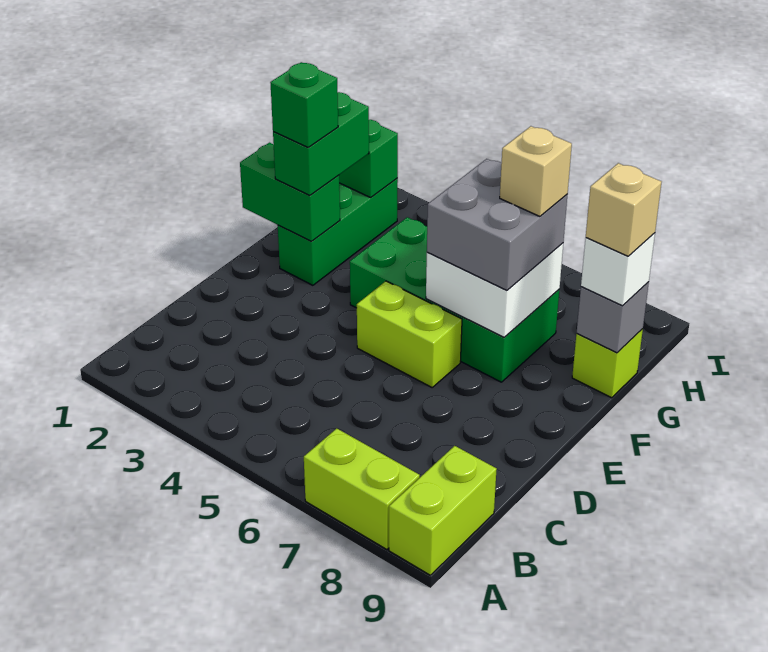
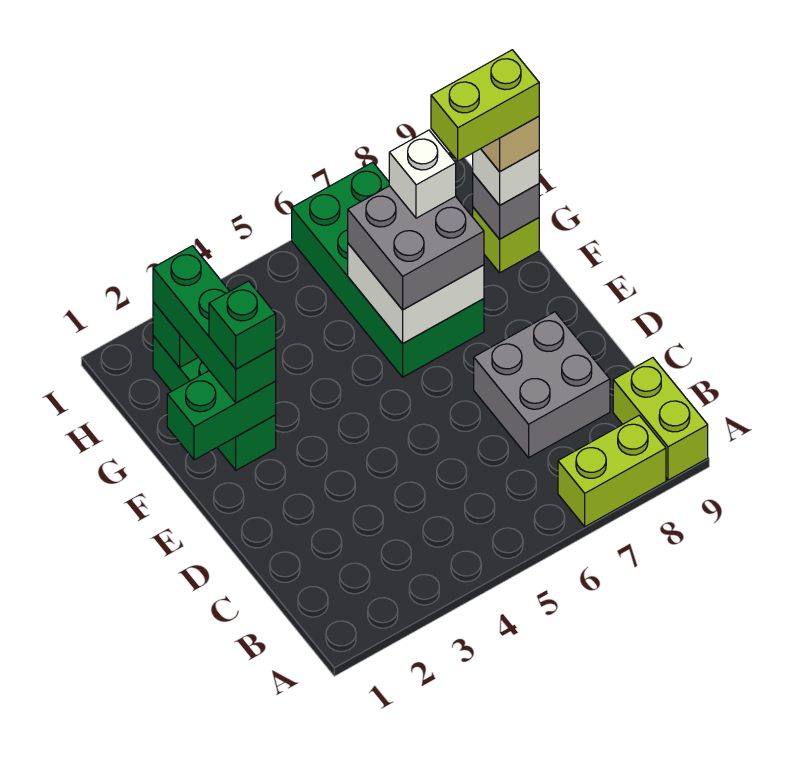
none -> grey 2x2 brick [474,312,610,458]
lime 1x2 brick [357,281,462,387] -> lime 1x2 brick moved to [431,50,539,161]
green 1x2 brick [273,92,369,196] -> green 1x3 brick [153,246,276,403]
green 2x4 brick [350,217,559,382] -> green 2x4 brick turned to [292,162,484,377]
tan 1x1 brick [500,126,572,216] -> white 1x1 brick [389,130,456,218]

